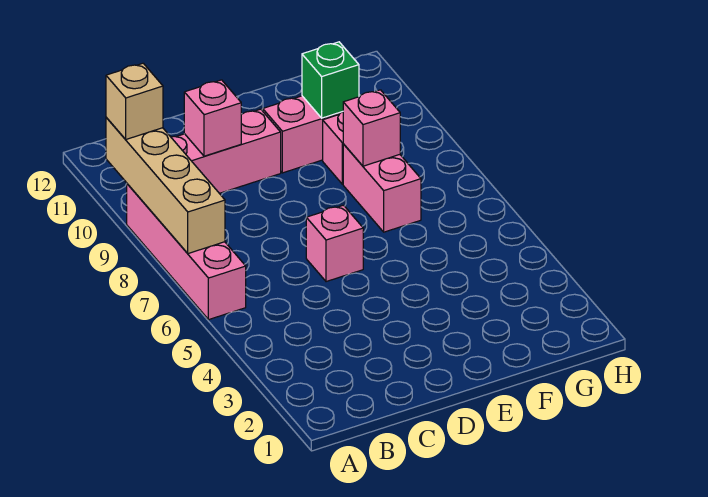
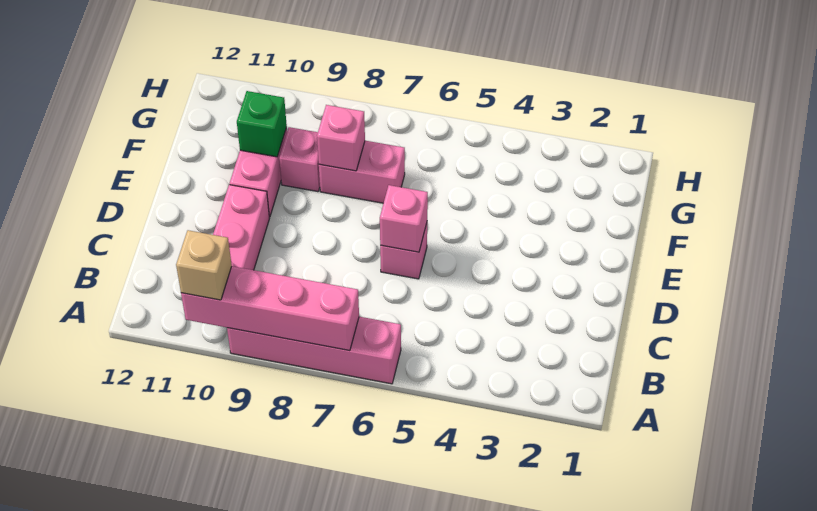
tan 1x4 brick [106,118,225,253] -> pink 1x4 brick [181,266,359,351]
pink 1x1 brick [184,80,241,156] -> pink 1x1 brick moved to [380,185,428,252]

